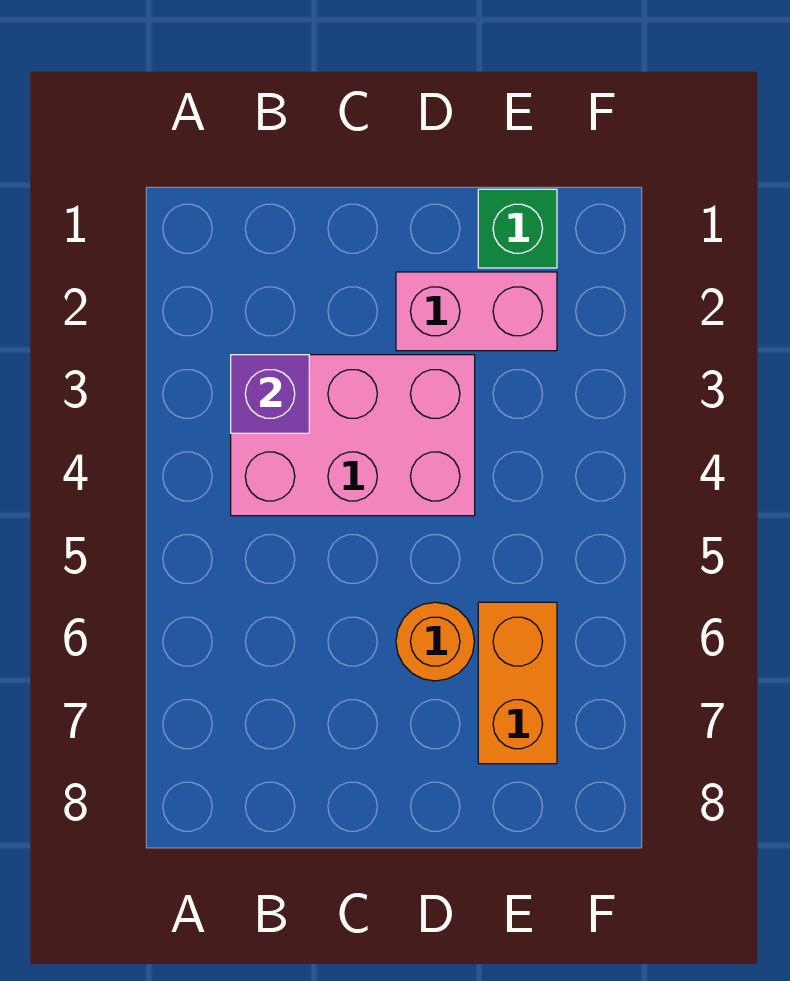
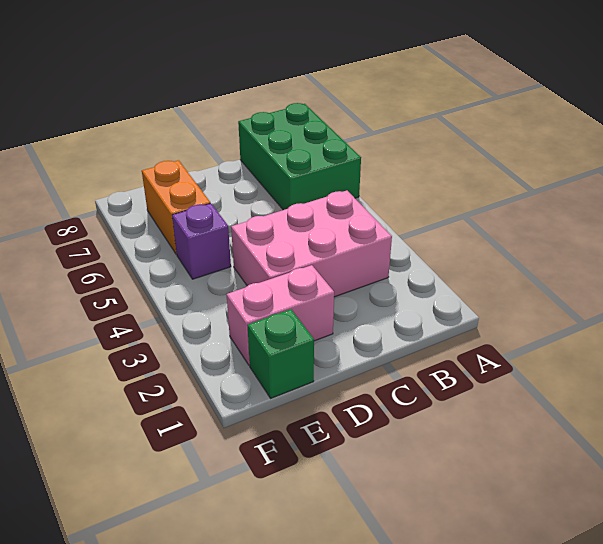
none -> green 2x3 brick [238,103,361,210]
purple 1x1 brick [231,355,309,433] -> purple 1x1 brick moved to [172,203,231,279]
orange 1x1 round brick [396,602,474,681] -> none

